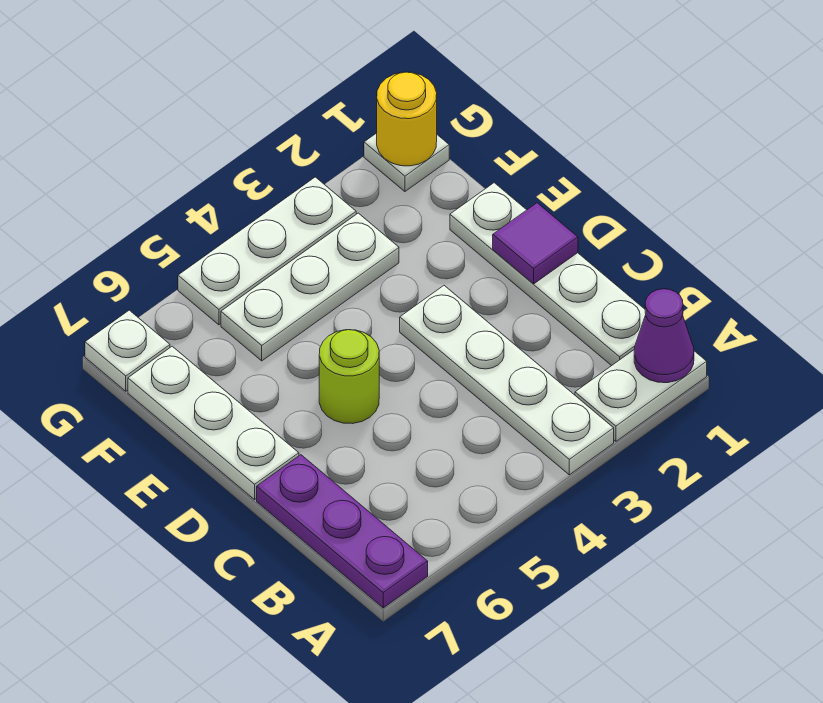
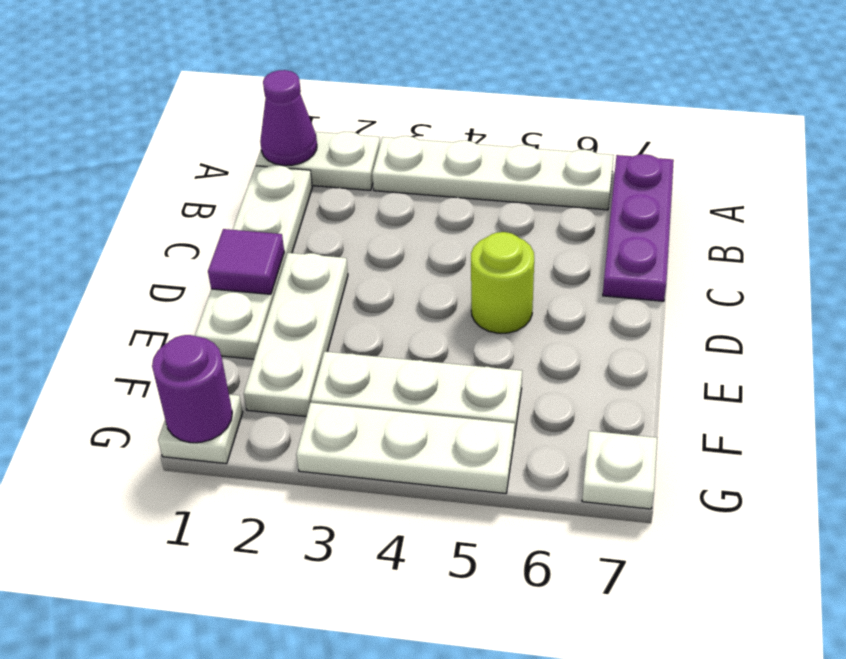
white 1x4 plate [400,286,614,475] -> white 1x4 plate turned to [372,136,614,210]
white 1x3 plate [128,346,299,500] -> white 1x3 plate moved to [244,253,348,416]
yellow 1x1 round brick [377,72,437,166] -> purple 1x1 round brick [152,335,232,443]

